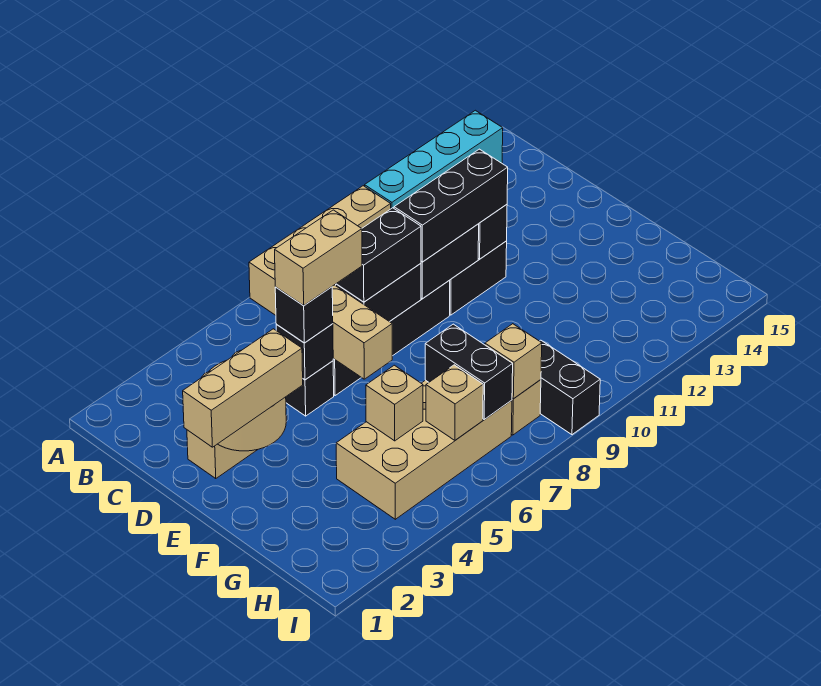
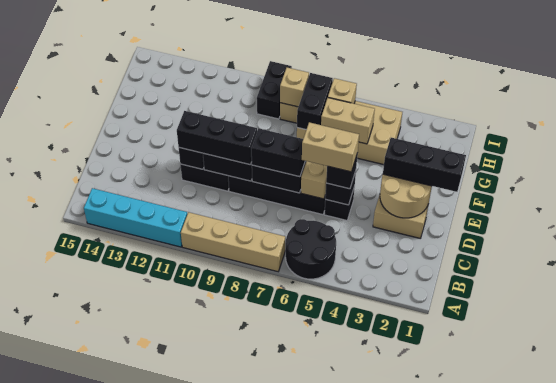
none -> black 2x2 round brick [286,219,336,279]
tan 1x3 brick [183,329,303,447] -> black 1x3 brick [383,138,466,192]
tan 1x1 brick [366,365,423,441] -> tan 1x2 brick [321,98,375,144]

